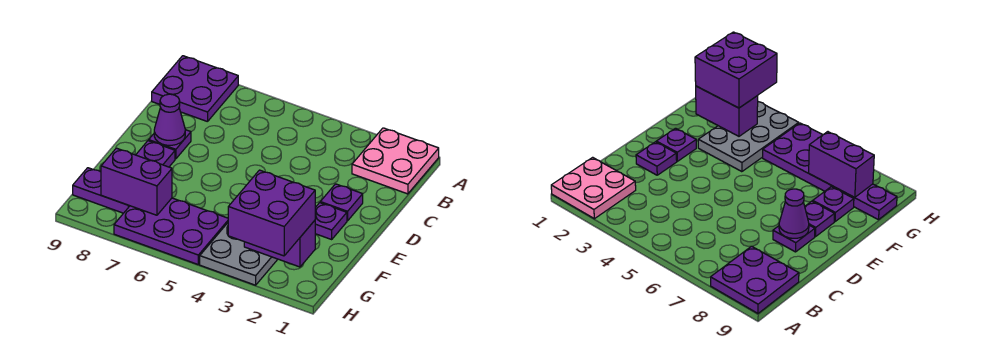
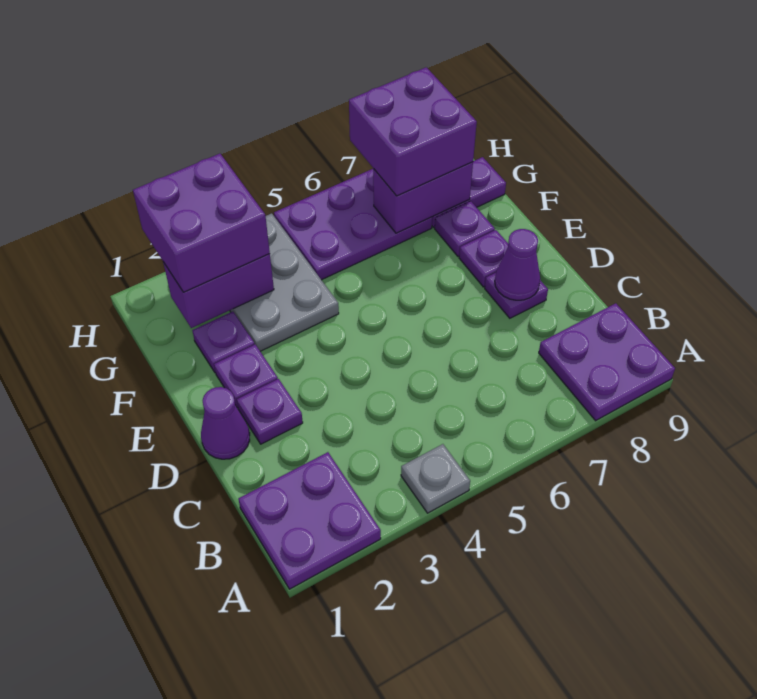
pink 2x2 plate [352,128,439,194] -> purple 2x2 plate [238,452,381,589]
none -> grey 1x1 plate [401,444,470,513]
none -> purple 1x1 cone [201,387,250,459]
none -> purple 1x1 plate [192,312,255,373]
none -> purple 2x2 brick [349,67,477,196]

